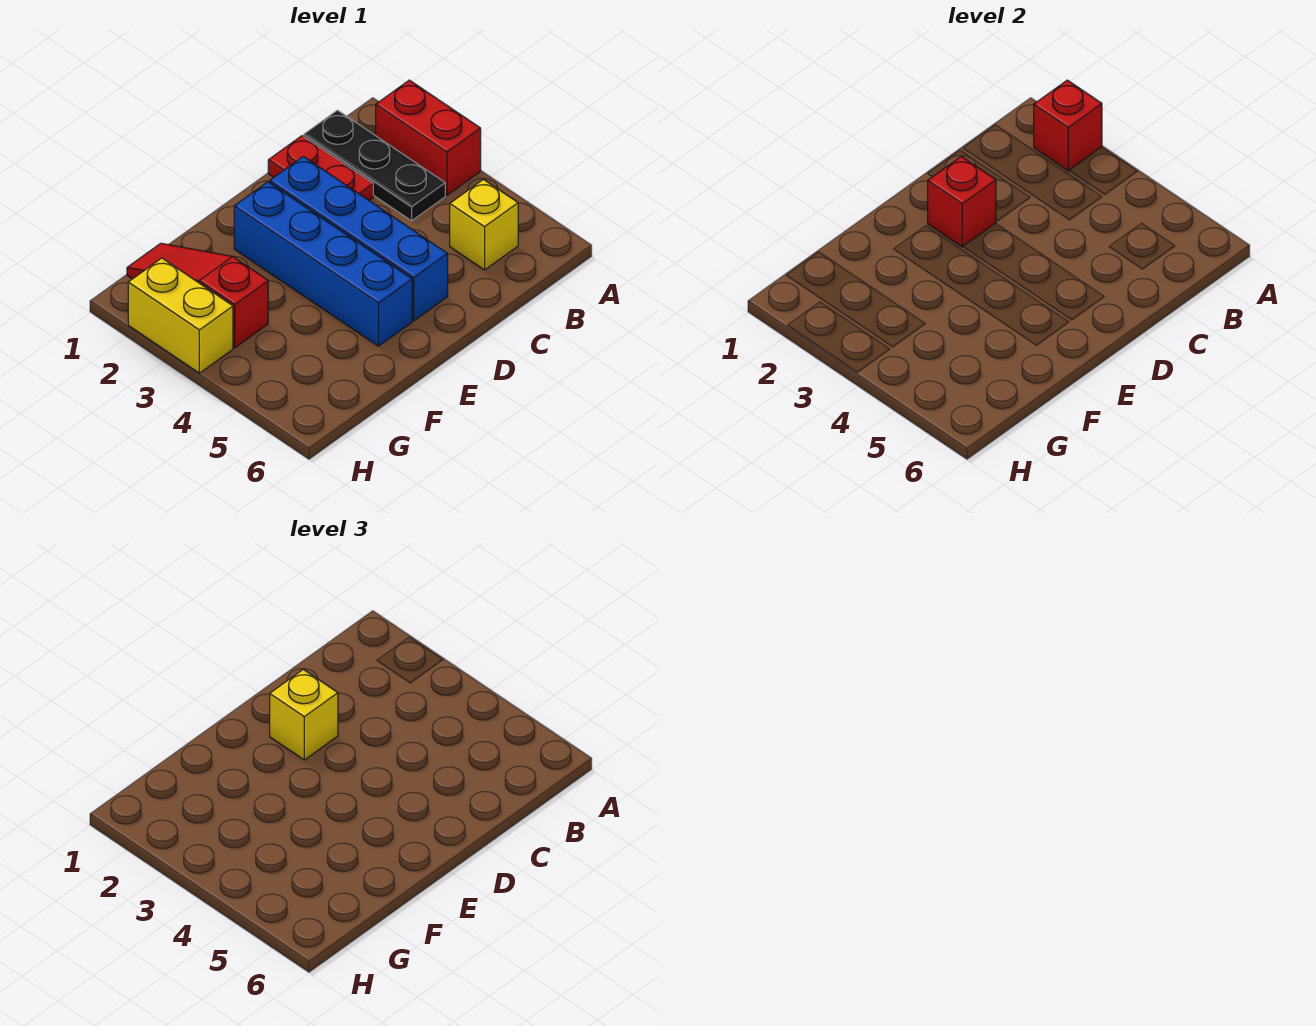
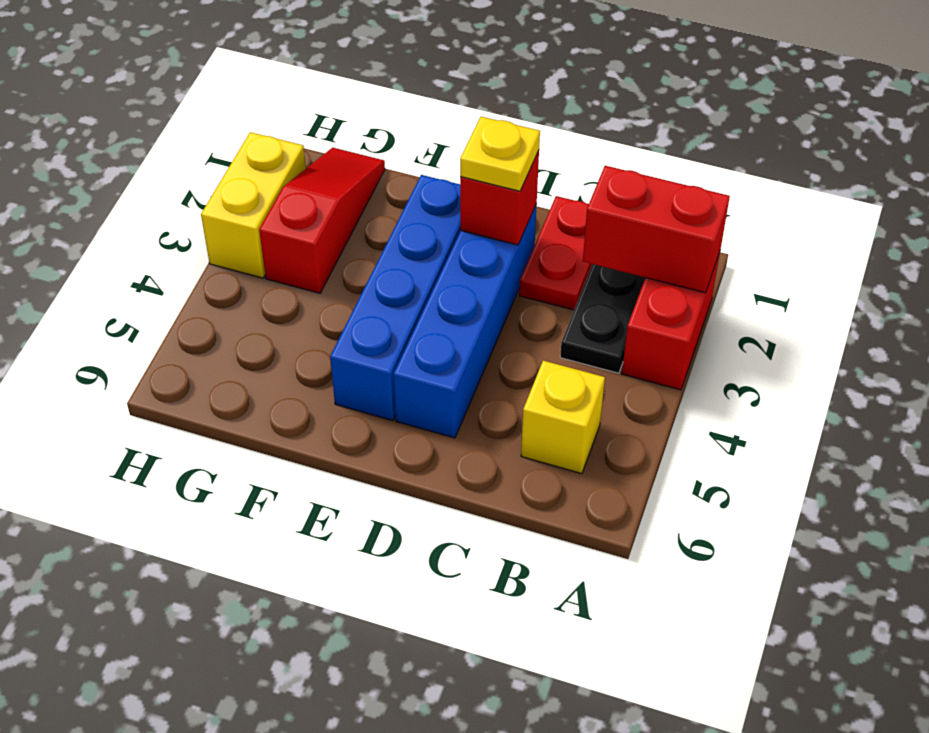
red 1x1 brick [1034,80,1102,171] -> red 1x2 brick [583,166,730,293]
yellow 1x1 brick [270,669,338,760] -> yellow 1x1 plate [460,117,540,191]

